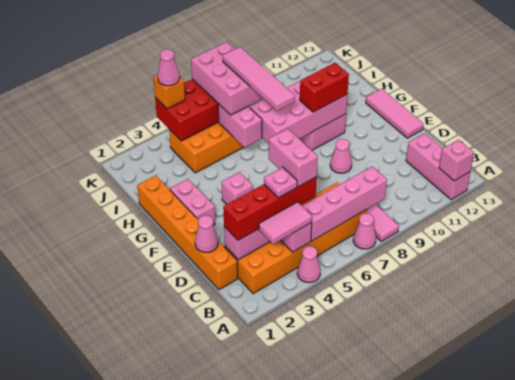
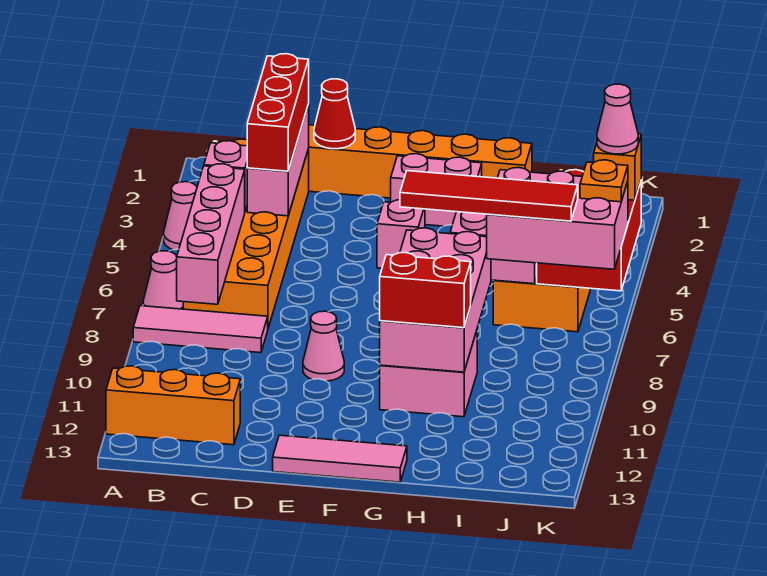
pink 1x3 brick [406,133,470,200] -> orange 1x3 brick [106,366,240,445]
pink 1x1 brick [439,140,474,181] -> none
pink 1x2 tile [259,202,312,244] -> none
red 1x4 brick [223,177,317,240] -> red 1x3 brick [247,54,309,171]
pink 1x1 plate [264,167,297,198] -> none
pink 1x2 brick [269,129,318,187] -> none
pink 1x1 cone [195,215,218,252] -> red 1x1 cone [314,79,355,149]
pink 1x4 tile [223,47,295,111] -> red 1x4 tile [400,171,578,221]
red 1x2 brick [300,63,349,112] -> red 1x2 brick turned to [380,253,471,328]
none -> orange 1x1 plate [580,160,628,202]

